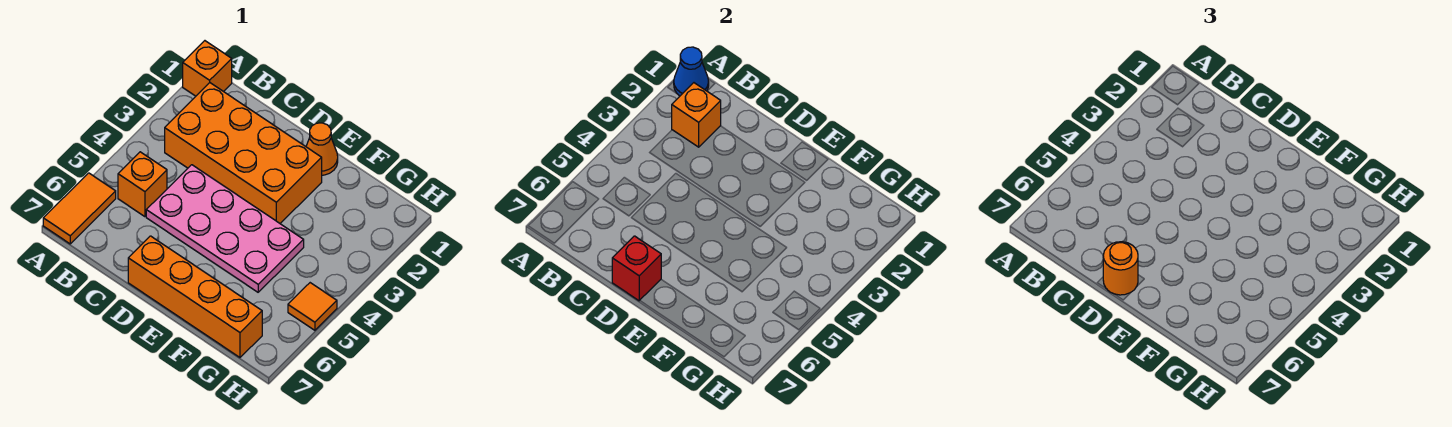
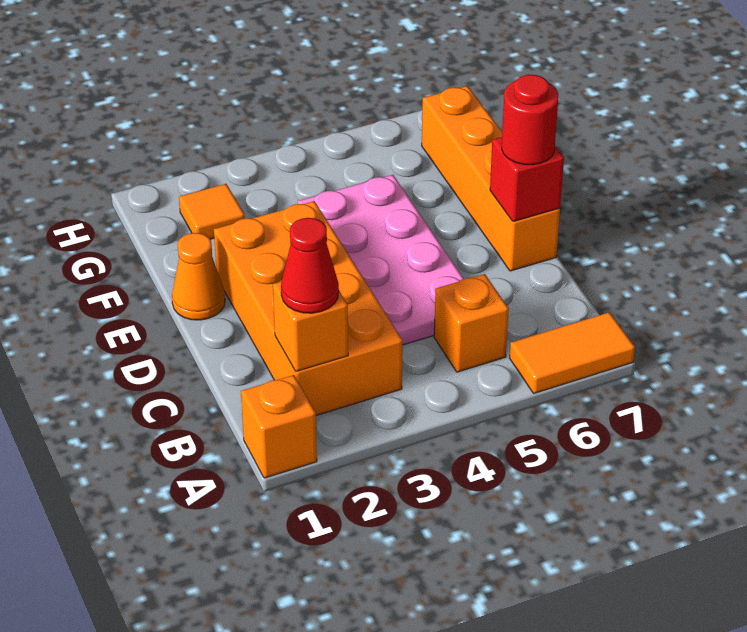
blue 1x1 cone [674,47,709,96] -> none
none -> red 1x1 cone [281,218,339,313]
orange 1x1 round brick [1103,242,1138,295] -> red 1x1 round brick [502,75,558,165]
orange 1x1 tile [288,283,337,330] -> orange 1x1 tile moved to [179,184,245,239]

